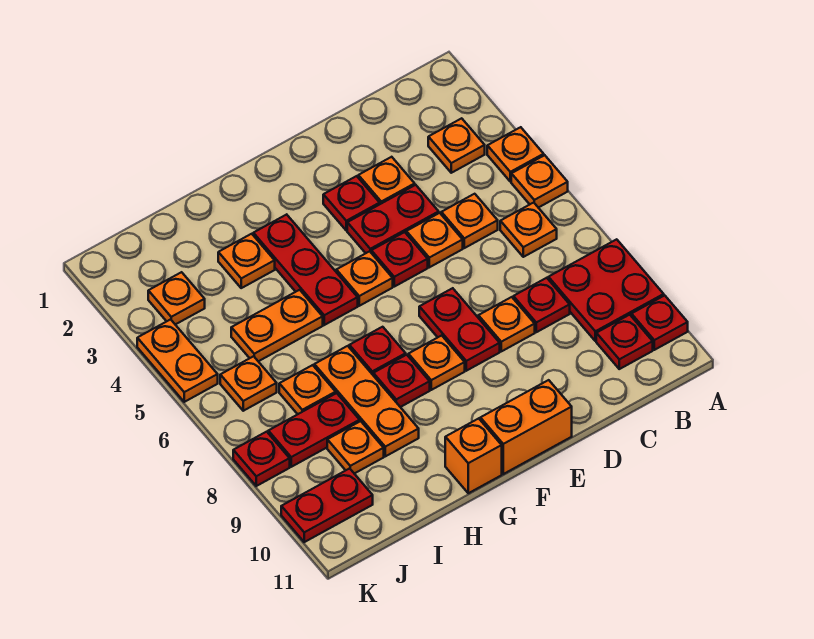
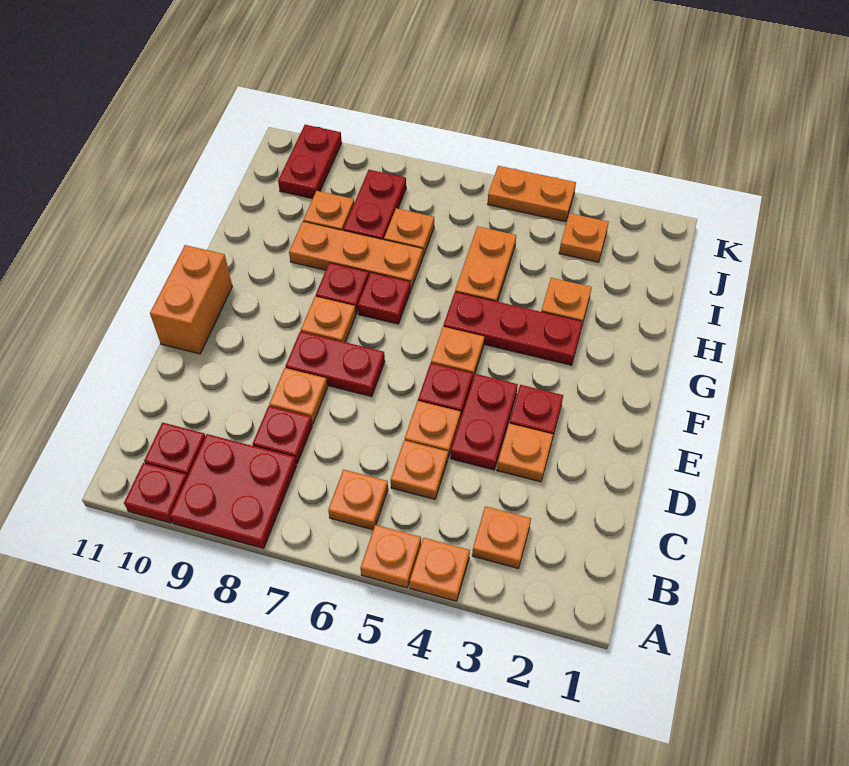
orange 1x1 brick [445,418,502,493] -> none
orange 1x1 plate [220,356,277,411] -> none
red 1x1 plate [233,432,290,486] -> none

